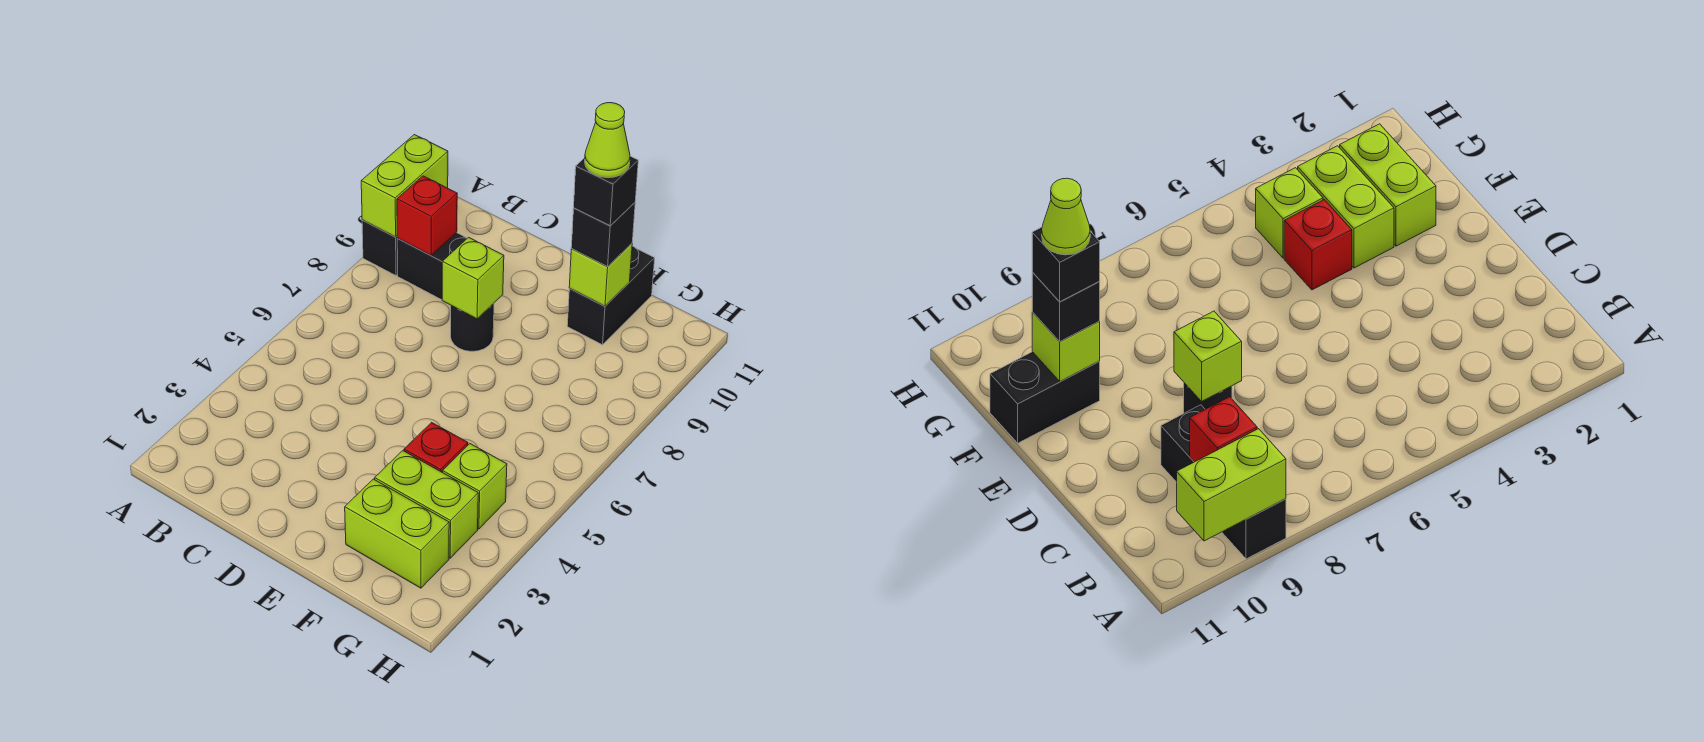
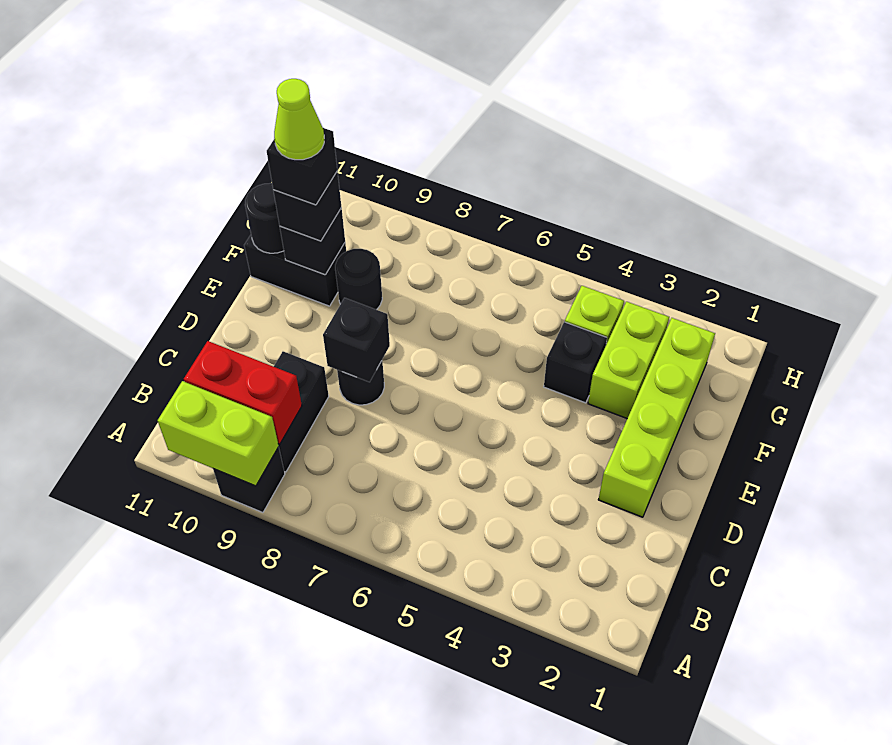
red 1x1 brick [397,176,457,255] -> red 1x2 brick [184,341,302,444]
lime 1x1 brick [442,237,504,319] -> black 1x1 brick [323,298,390,382]
lime 1x2 brick [345,479,449,588] -> lime 1x4 brick [598,318,715,517]
red 1x1 brick [404,422,468,472] -> black 1x1 brick [544,322,607,403]
none -> black 1x1 round brick [335,249,382,310]
lime 1x1 brick [569,243,632,306] -> black 1x1 brick [280,208,345,275]
none -> black 1x1 round brick [245,183,284,253]

